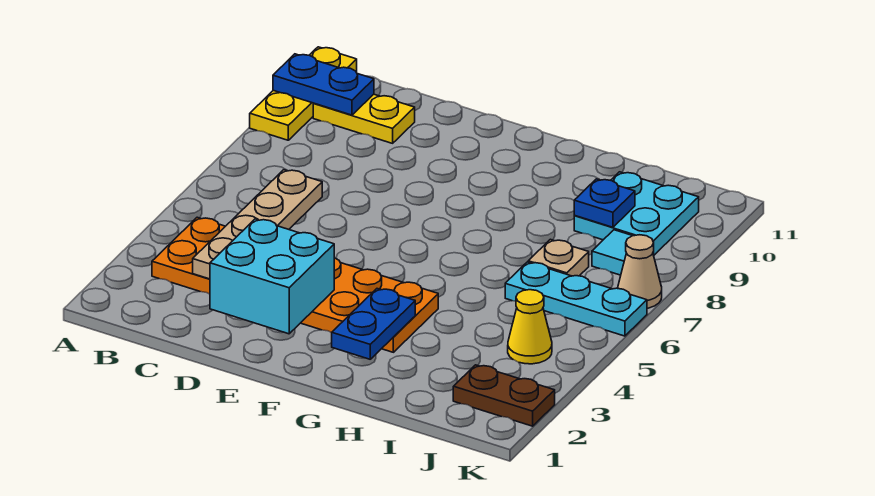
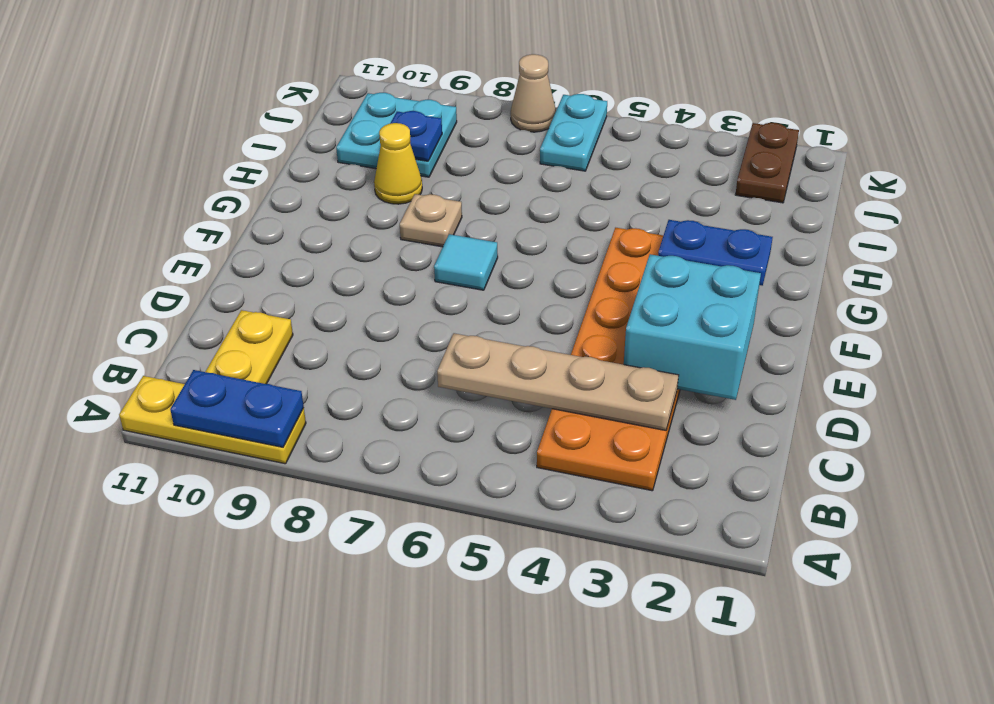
blue 1x2 plate [273,54,374,115] -> blue 1x2 plate turned to [170,370,304,447]
cyan 1x3 plate [505,262,647,336] -> cyan 1x2 plate [540,94,607,171]
tan 1x1 plate [528,239,589,276] -> tan 1x1 plate moved to [400,194,462,247]
yellow 1x1 cone [508,290,552,364] -> yellow 1x1 cone moved to [374,123,422,204]
cyan 1x1 tile [592,230,632,275] -> cyan 1x1 tile moved to [434,234,498,290]

